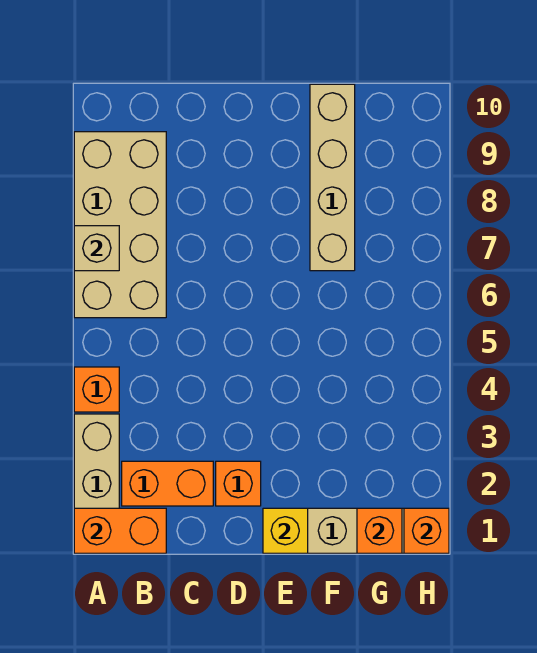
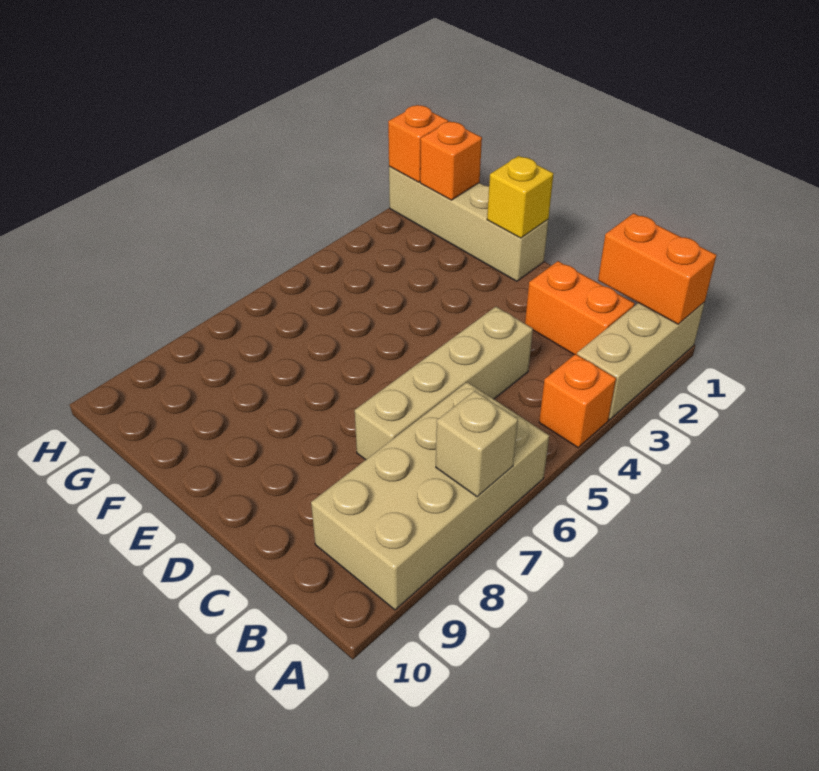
orange 1x1 brick [216,461,261,506] -> none
tan 1x4 brick [310,84,355,271] -> tan 1x4 brick moved to [355,307,533,460]

